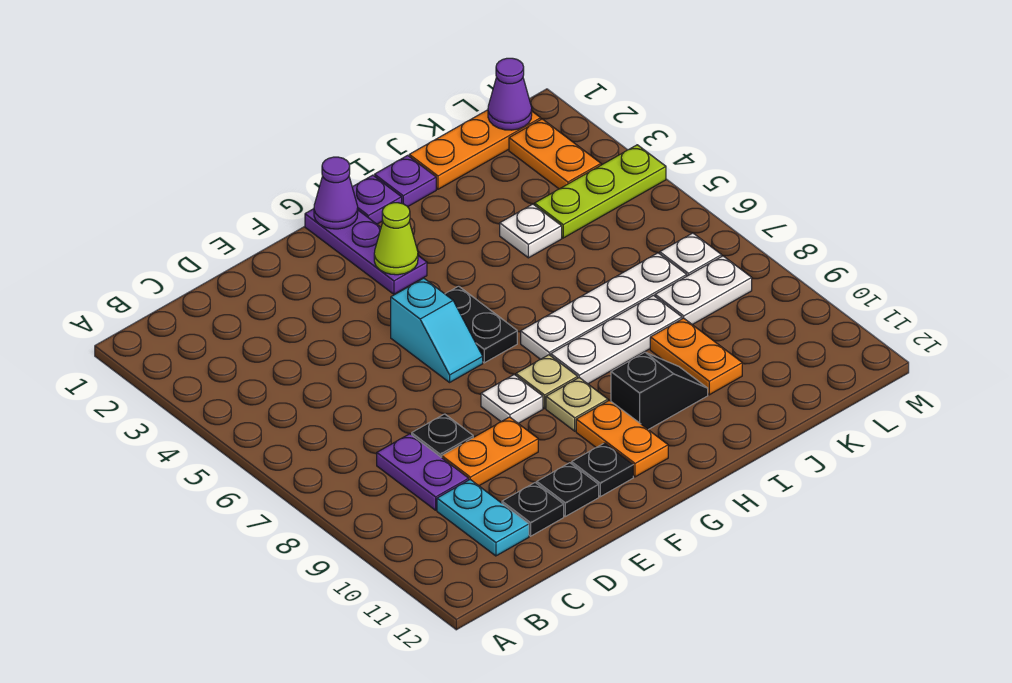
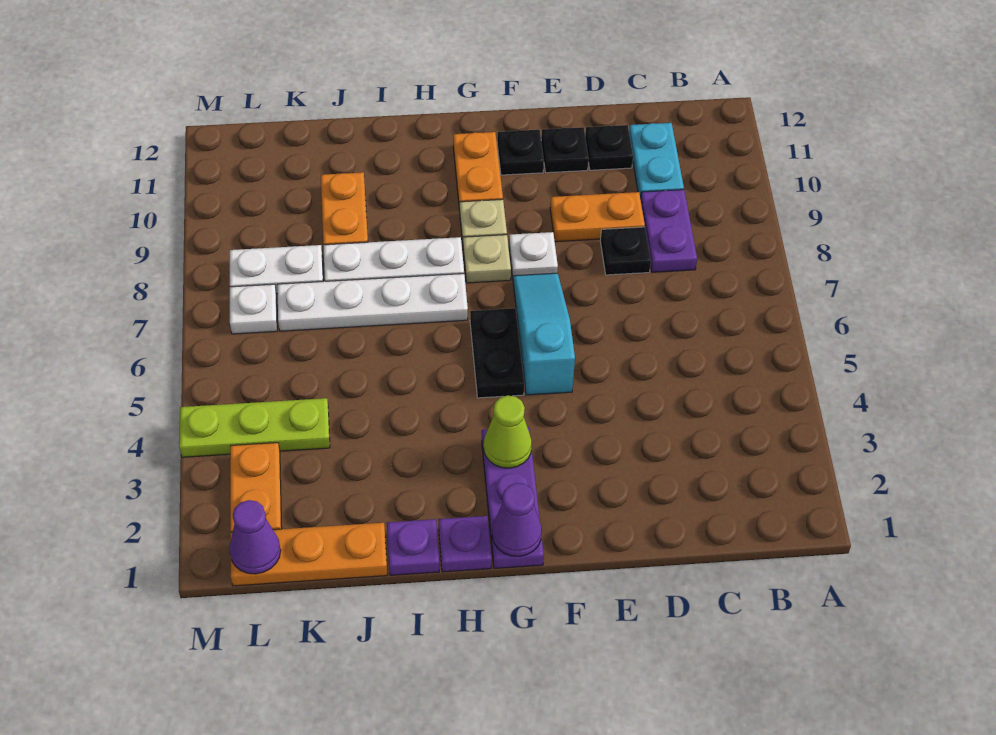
cyan 1x2 slope [391,278,483,382] -> cyan 1x3 slope [513,273,575,395]
black 1x2 slope [611,352,708,430] -> none
white 1x1 plate [500,204,562,258] -> none

